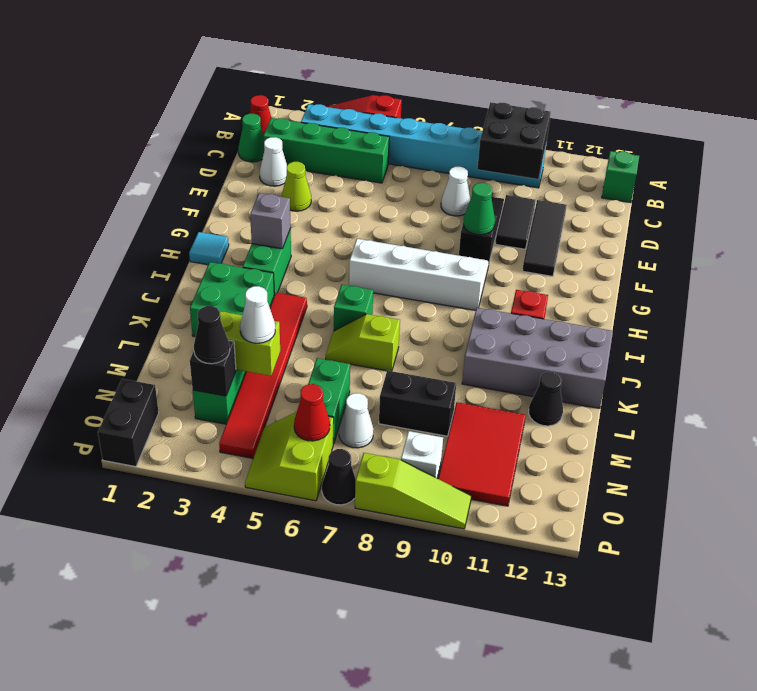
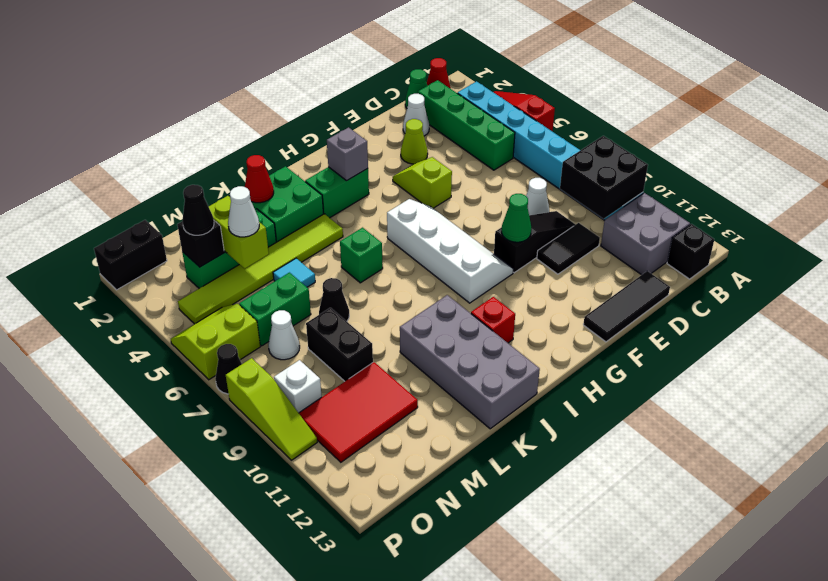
none -> grey 2x2 brick [601,193,690,275]
green 1x1 brick [602,151,639,203] -> black 1x1 brick [667,224,714,279]
black 1x3 tile [522,200,567,276] -> black 1x3 tile moved to [583,271,670,342]
cyan 1x1 tile [189,232,229,265] -> cyan 1x1 tile moved to [273,258,315,287]
red 1x6 tile [219,293,307,458] -> lime 1x6 tile [178,214,343,324]
lime 1x2 slope [326,314,400,371] -> lime 1x2 slope moved to [393,157,452,208]
black 1x1 cone [529,372,563,426] -> black 1x1 cone moved to [319,278,349,321]
red 1x1 cone [294,384,330,441] -> red 1x1 cone moved to [245,155,274,203]

